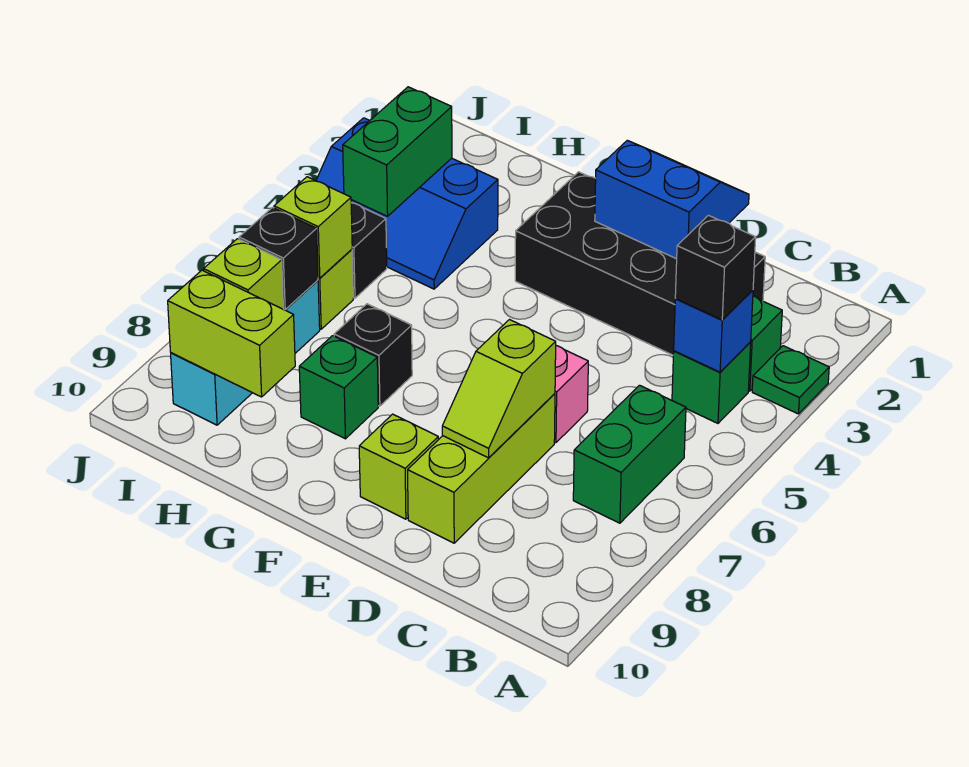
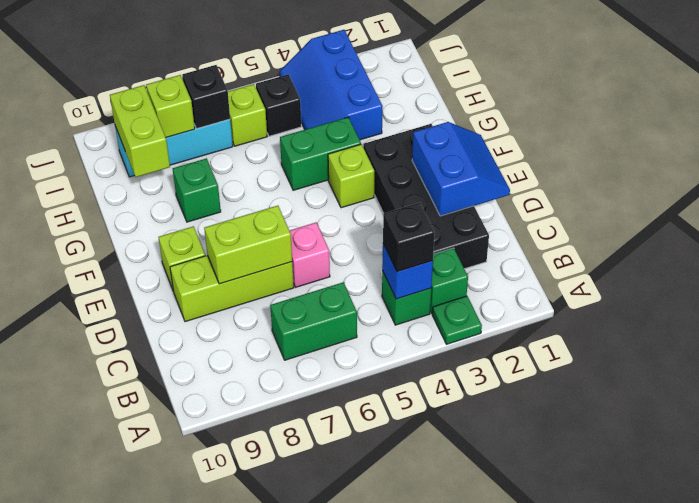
lime 1x2 slope [442,320,556,458] -> lime 1x2 brick [204,206,292,284]
black 1x1 brick [334,304,412,406] -> none
green 1x2 brick [343,87,452,216] -> green 1x2 brick moved to [280,117,361,190]
lime 1x1 brick [274,177,352,278] -> lime 1x1 brick moved to [328,144,374,208]

